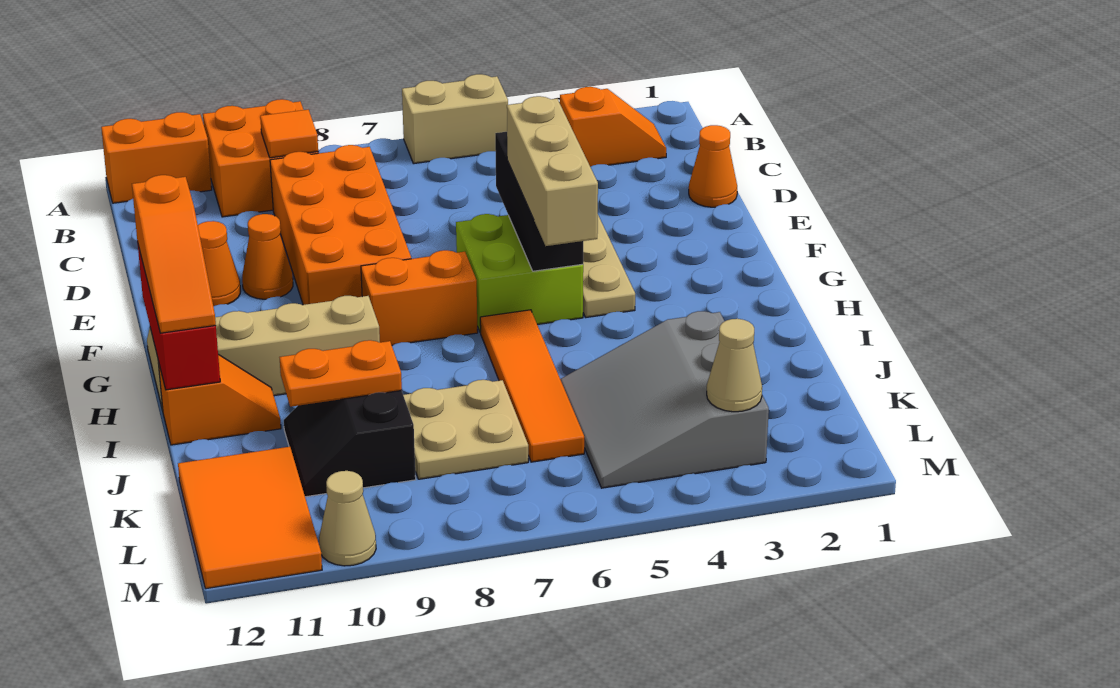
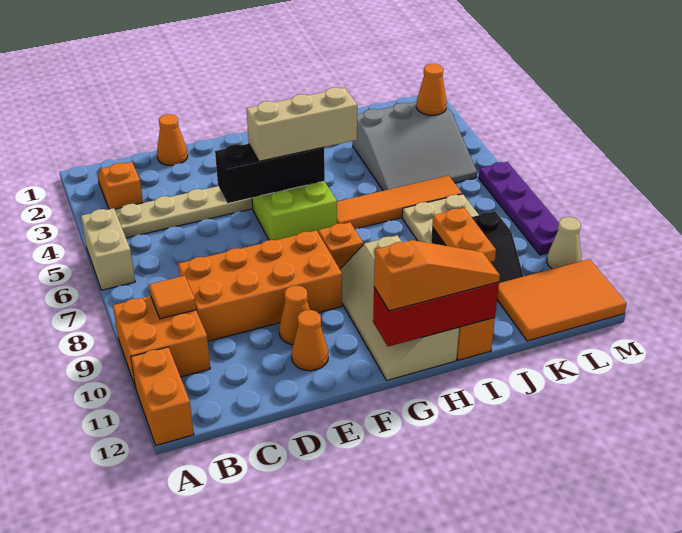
orange 1x2 brick [361,250,478,345] -> orange 1x1 brick [318,222,363,269]
tan 1x1 cone [707,319,762,412] -> orange 1x1 cone [416,64,447,115]
none -> purple 1x4 plate [479,162,559,255]

